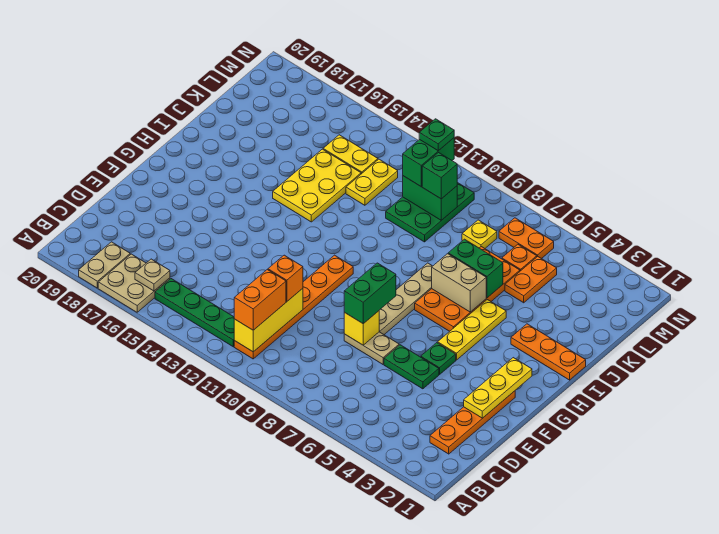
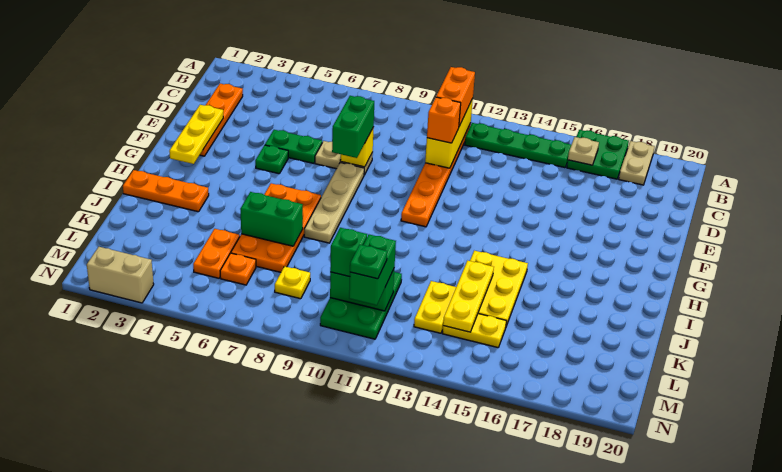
tan 2x2 plate [98,254,170,312] -> green 2x2 plate [567,130,629,179]
yellow 1x3 plate [438,300,506,360] -> yellow 1x3 plate moved to [443,261,494,332]
tan 1x2 brick [432,254,486,312] -> tan 1x2 brick moved to [87,247,154,303]
orange 1x2 plate [499,218,554,259] -> none

